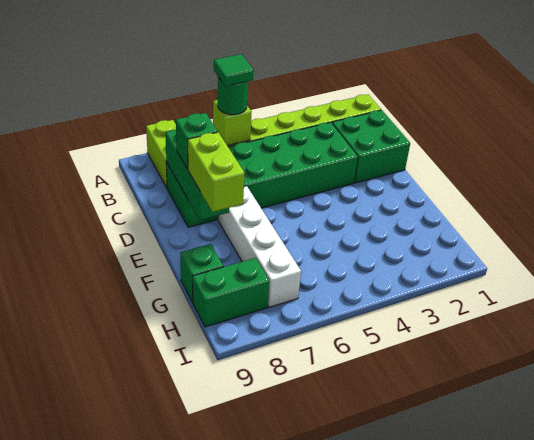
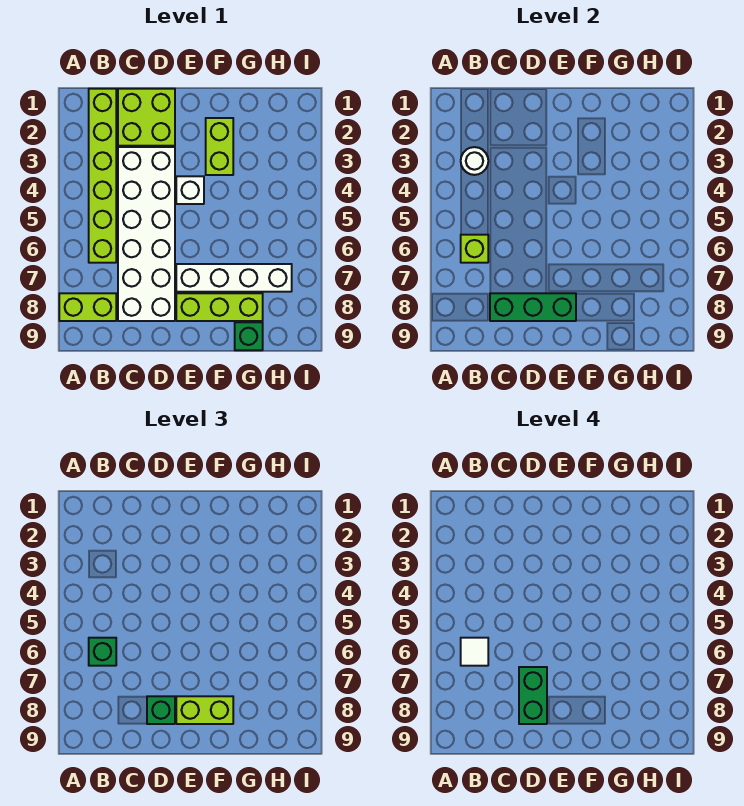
none -> white 1x1 round brick [461,147,488,175]
green 1x1 round brick [218,77,248,115] -> green 1x1 brick [89,638,116,666]
green 1x1 tile [214,54,254,86] -> white 1x1 tile [461,638,488,666]
green 2x2 brick [332,110,410,183] -> lime 2x2 brick [118,89,175,146]
green 2x6 brick [166,122,358,227] -> white 2x6 brick [118,147,175,321]
none -> white 1x1 brick [176,176,204,204]
none -> lime 1x3 brick [176,293,263,321]
none -> lime 1x2 brick [206,118,233,175]
green 1x2 brick [193,258,269,327] -> green 1x2 brick moved to [519,667,547,724]

